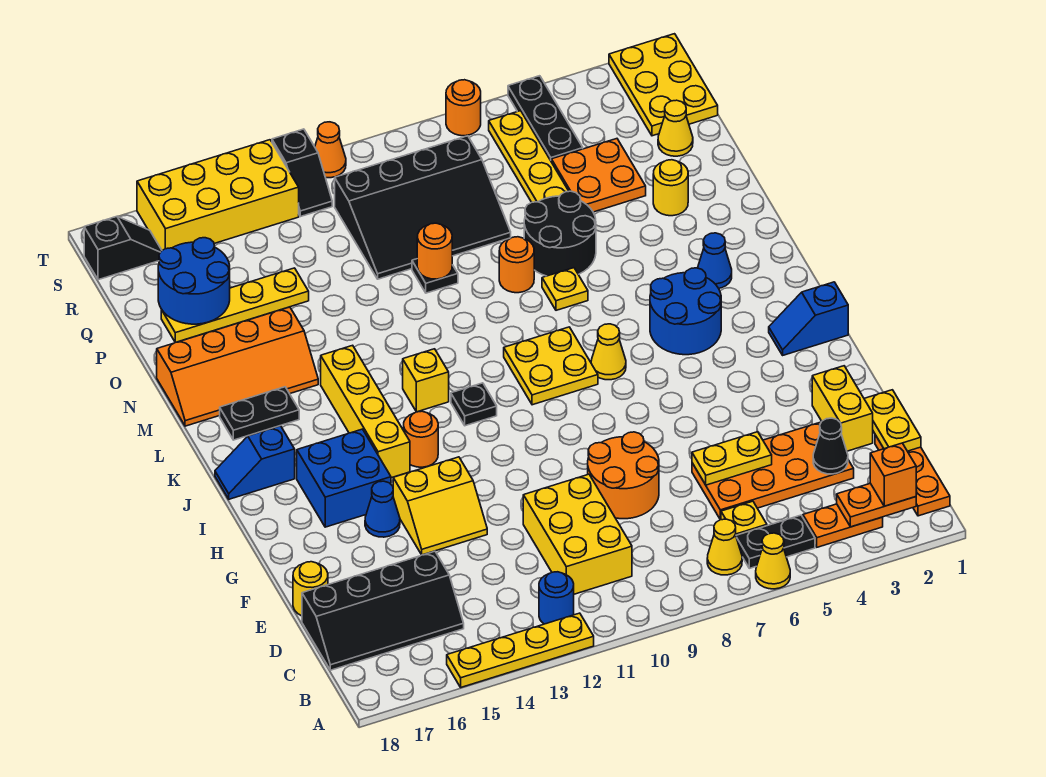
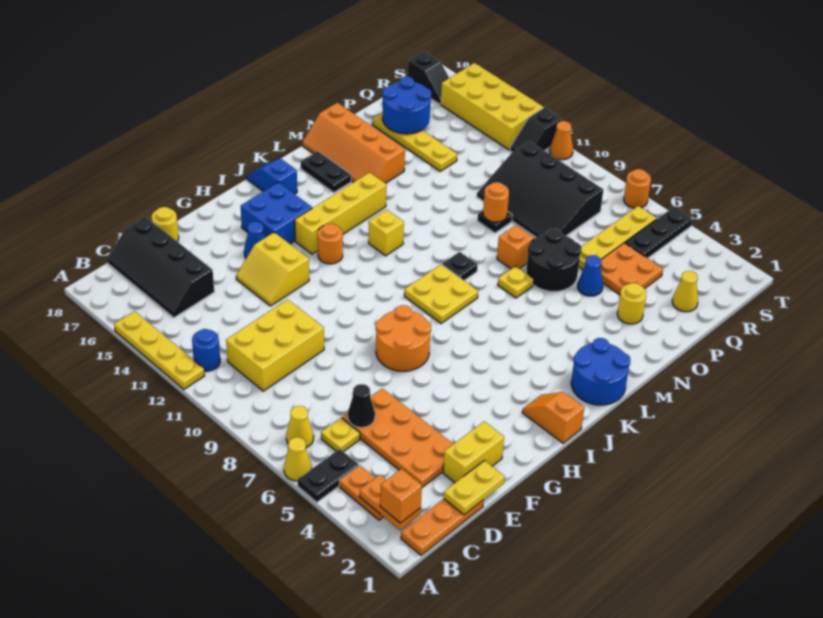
black 1x2 plate [736,515,815,568] -> black 1x2 plate turned to [298,449,359,502]
black 1x1 cone [813,418,848,474] -> black 1x1 cone moved to [348,384,375,427]
yellow 1x2 plate [692,432,772,485] -> none
orange 2x2 round brick [588,432,659,519] -> orange 2x2 round brick moved to [376,305,431,371]
blue 1x2 slope [769,282,848,355] -> orange 1x2 slope [522,392,584,443]
blue 2x2 round brick [650,268,721,355] -> blue 2x2 round brick moved to [571,338,630,405]
yellow 1x1 cone [591,324,626,380] -> none
black 1x1 plate [451,383,497,426] -> black 1x1 plate moved to [442,252,477,280]
blue 1x1 cone [698,233,732,288] -> blue 1x1 cone moved to [578,255,603,296]
orange 1x1 round brick [499,237,534,293] -> orange 1x1 brick [497,225,534,269]
yellow 2x3 plate [609,34,718,136] -> none

